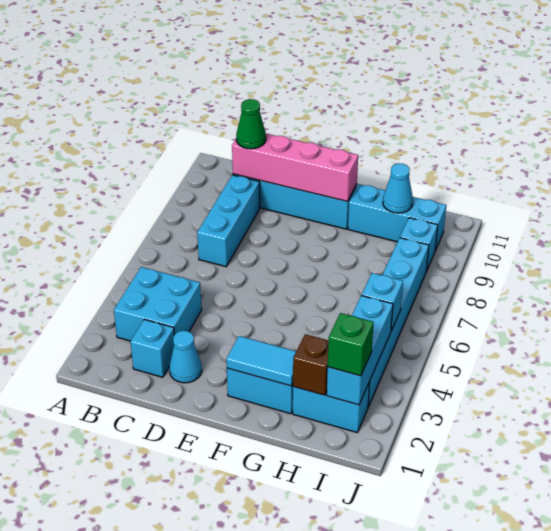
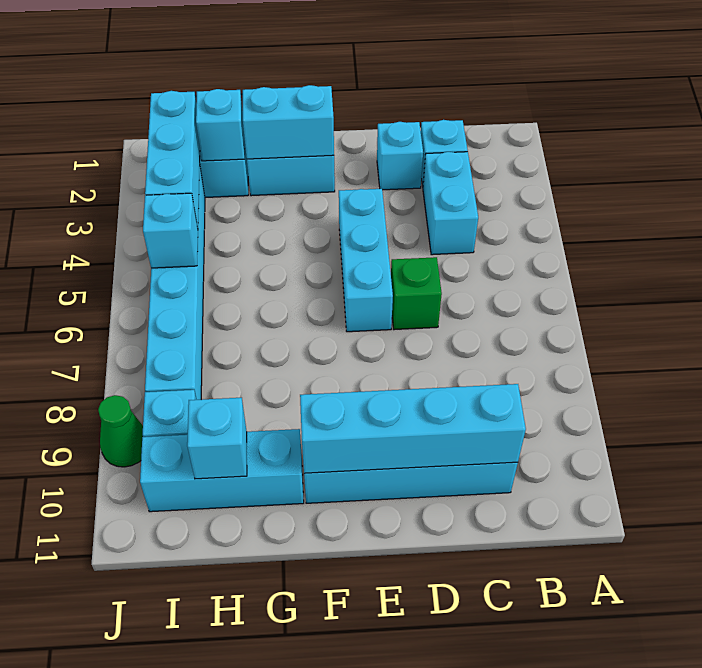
cyan 2x2 brick [114,267,202,341] -> cyan 1x2 brick [423,152,478,255]
cyan 1x3 brick [197,175,260,267] -> cyan 1x3 brick moved to [339,189,393,332]
pink 1x4 brick [232,134,358,201] -> cyan 1x4 brick [300,384,526,473]
green 1x1 cone [236,99,266,149] -> green 1x1 cone moved to [98,395,143,467]
cyan 1x1 cone [169,331,202,383] -> cyan 1x1 brick [377,122,423,190]
cyan 1x2 tile [226,336,296,386] -> cyan 1x2 brick [243,85,334,159]
brown 1x1 brick [293,334,329,395] -> cyan 1x1 brick [196,89,245,161]
cyan 1x1 cone [383,163,413,213] -> cyan 1x1 brick [187,398,247,479]
green 1x1 brick [328,313,374,376] -> green 1x1 brick moved to [391,257,442,330]

